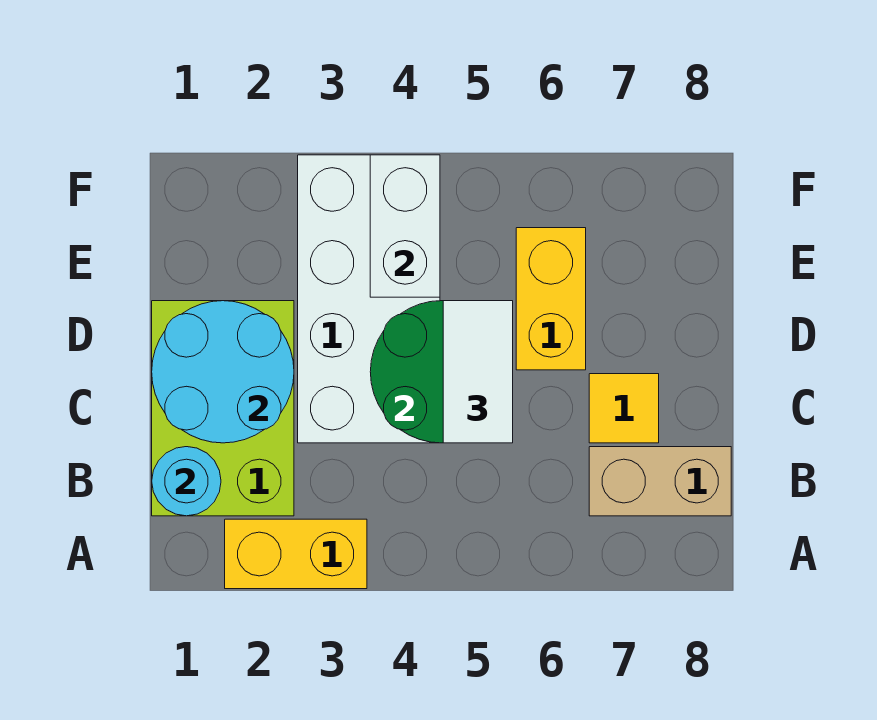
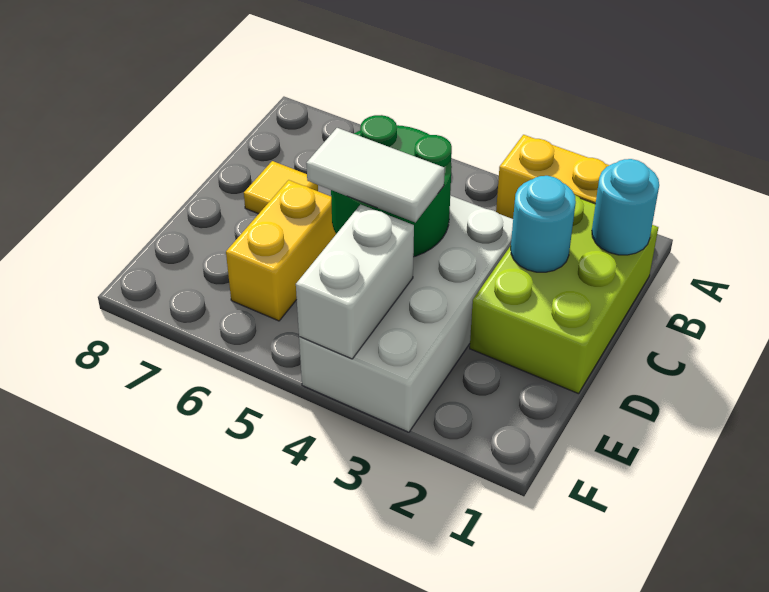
tan 1x2 brick [589,447,731,516] -> none
cyan 2x2 round brick [152,301,294,443] -> cyan 1x1 round brick [511,176,576,272]
white 1x2 tile [443,301,513,443] -> white 1x2 tile turned to [306,128,445,223]

